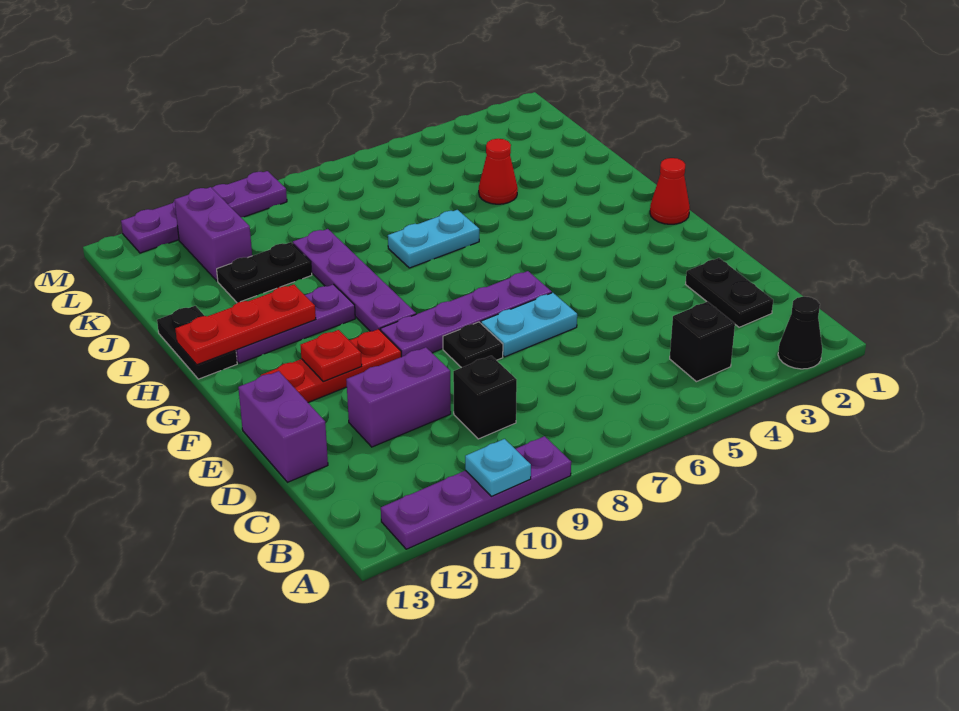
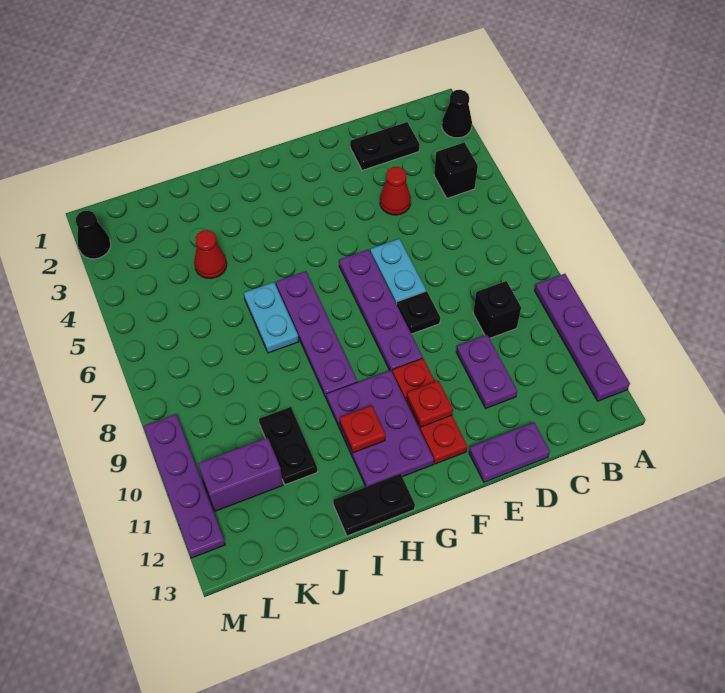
cyan 1x1 plate [465,439,531,496] -> none
purple 1x2 brick [346,347,451,447] -> purple 1x2 plate [456,335,517,408]
purple 1x2 brick [238,371,328,482] -> purple 1x2 plate [469,422,550,482]
red 1x1 cone [650,158,690,224] -> red 1x1 cone moved to [380,167,411,215]
purple 1x4 plate [293,229,416,332] -> purple 1x4 plate turned to [276,271,357,399]
purple 1x3 plate [236,284,355,363] -> purple 2x3 plate [326,370,434,487]
red 1x3 plate [175,285,316,365] -> red 1x1 plate [340,406,386,453]
none -> black 1x1 cone [76,211,111,259]

